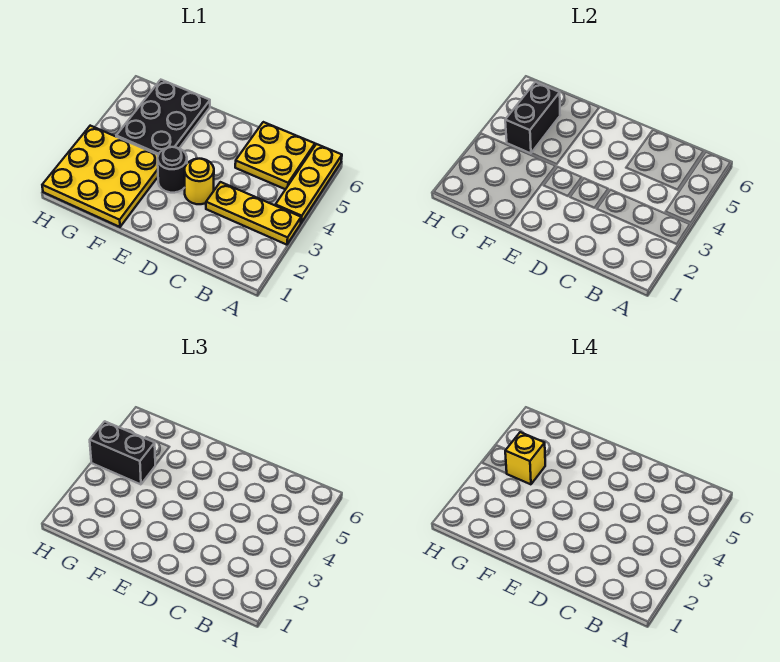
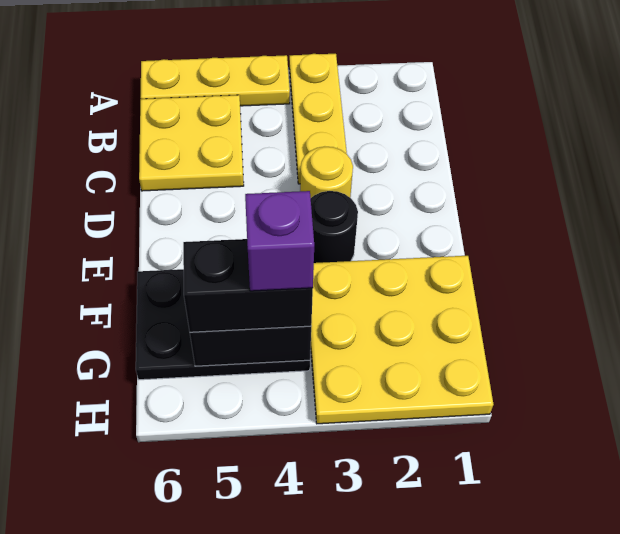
black 1x2 brick [90,421,155,484] -> black 1x2 brick turned to [183,239,313,332]
yellow 1x1 brick [505,432,545,484] -> purple 1x1 brick [245,191,314,291]

